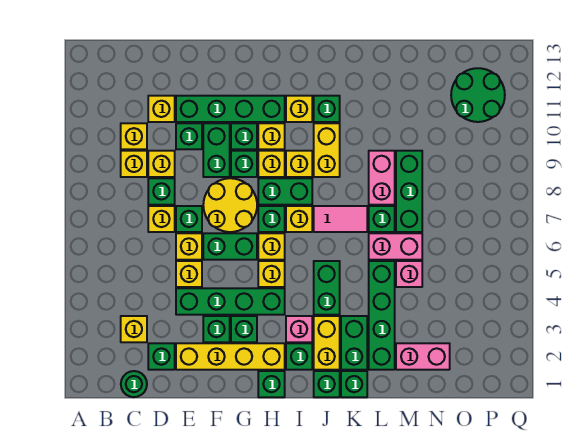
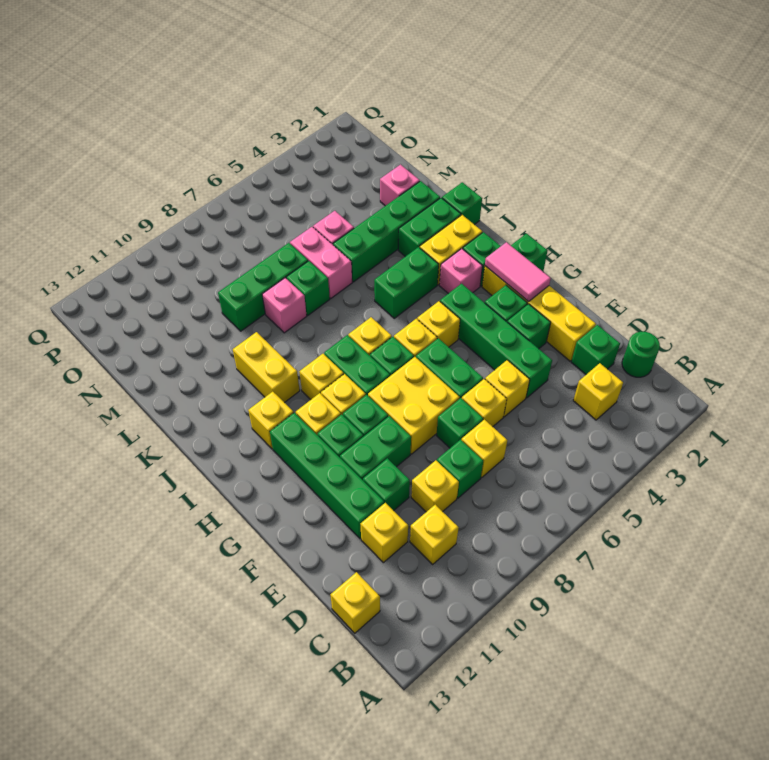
yellow 1x1 brick [121,151,147,177] -> yellow 1x1 brick moved to [331,572,380,633]
yellow 2x2 round brick [203,178,257,232] -> yellow 2x2 brick [368,357,460,454]
green 1x1 brick [314,371,340,397] -> none
pink 1x2 tile [314,206,367,232] -> pink 1x2 tile moved to [485,242,551,302]
yellow 1x2 brick [314,123,340,177] -> yellow 1x2 brick turned to [233,332,300,403]
green 1x1 brick [314,96,340,122] -> none
pink 1x2 brick [369,151,395,205] -> pink 1x1 brick [262,278,307,333]
pink 1x2 brick [396,343,450,370] -> pink 1x1 brick [380,165,420,206]
green 2x2 round brick [451,68,505,122] -> none

